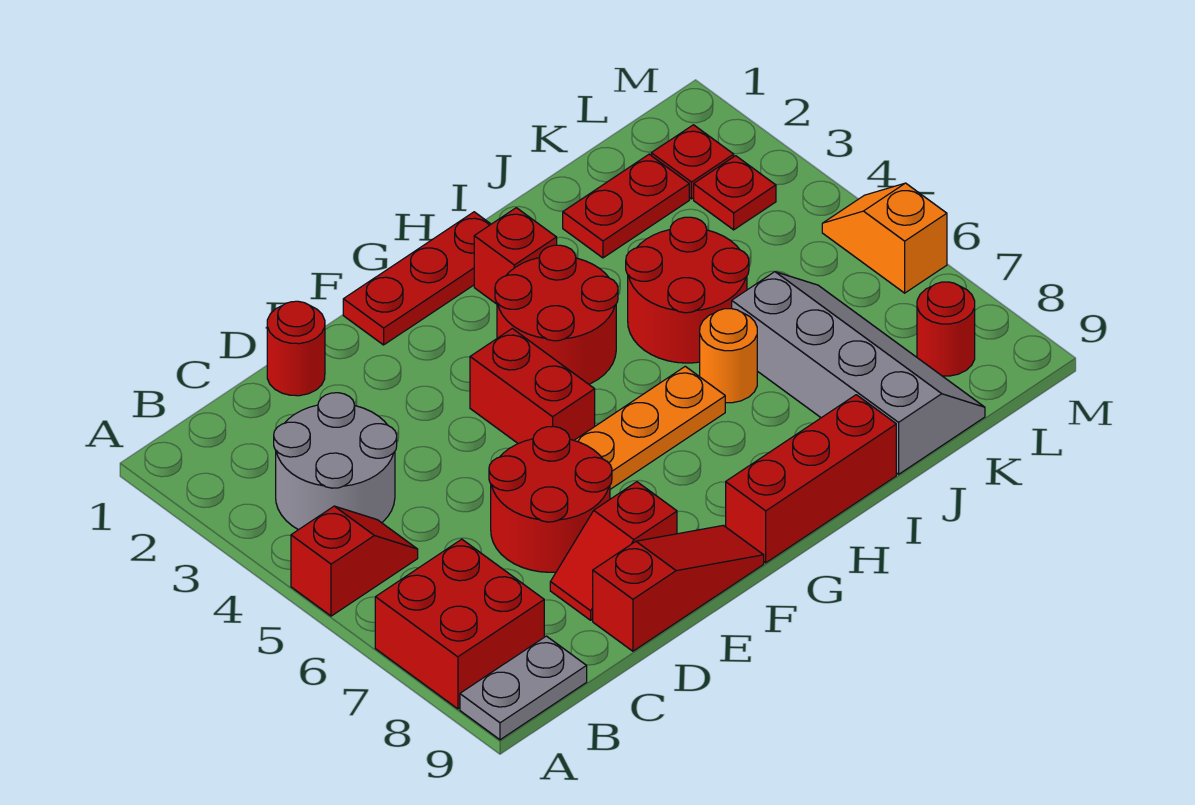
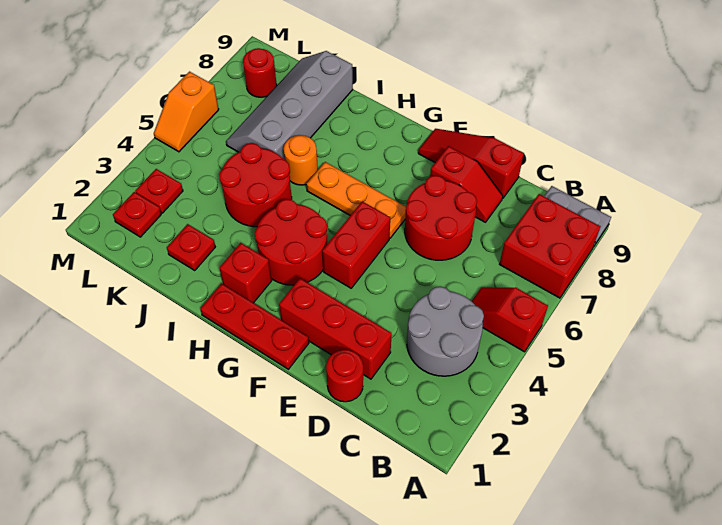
red 1x3 brick [726,395,896,563] -> red 1x3 brick moved to [279,278,392,379]
red 1x2 plate [563,154,689,258] -> red 1x1 plate [167,224,215,270]

